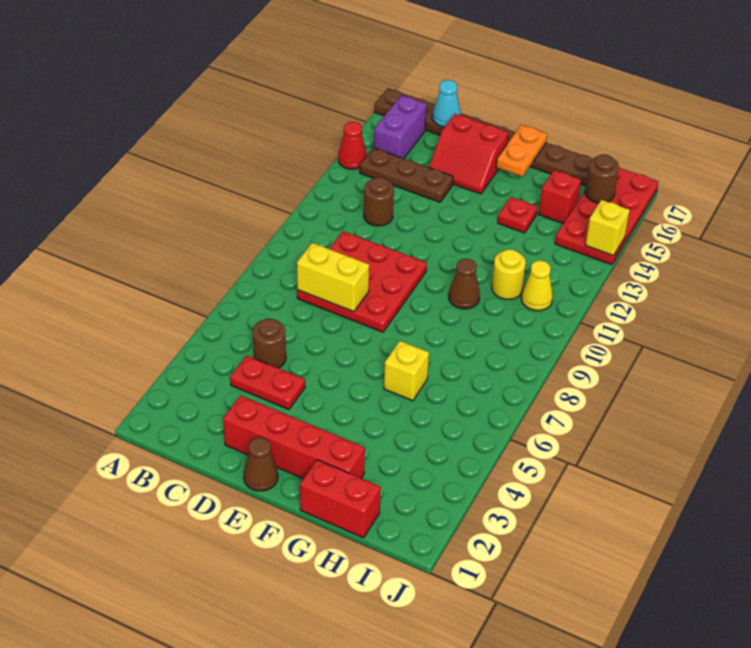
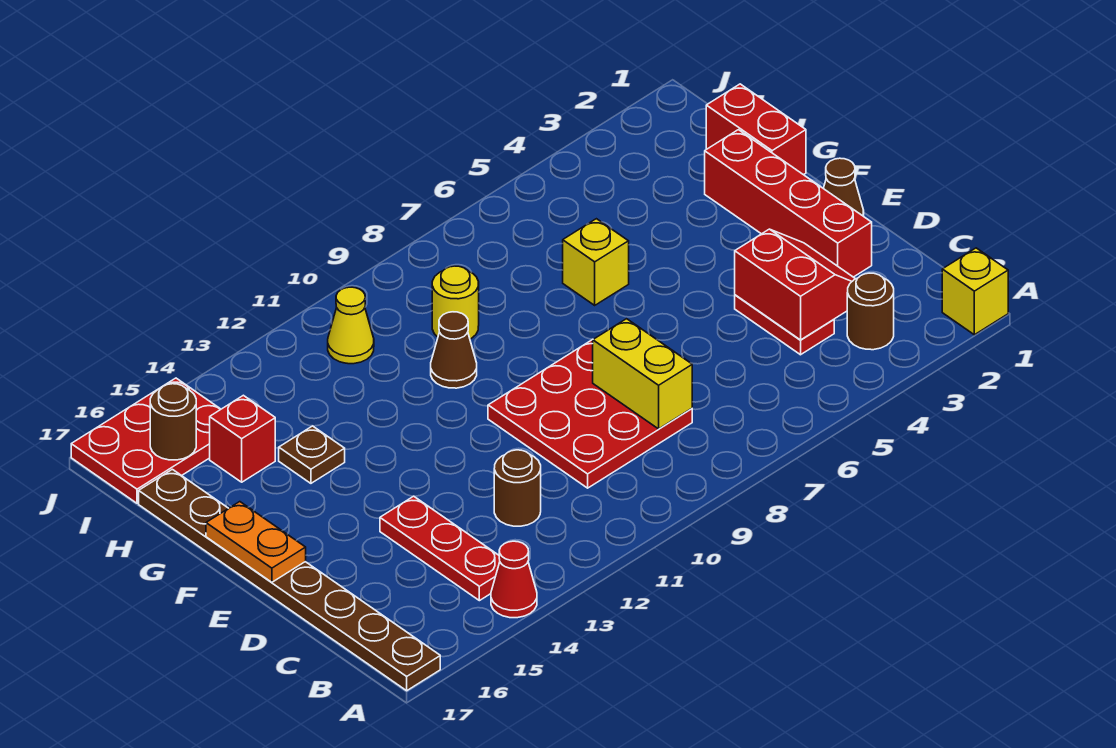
brown 1x3 plate [360,148,453,202] -> red 1x3 plate [380,496,500,601]
purple 1x2 brick [374,95,427,158] -> none
brown 1x1 round brick [253,319,286,368] -> brown 1x1 round brick moved to [847,273,894,350]
cyan 1x1 cone [432,80,461,127] -> none
red 2x2 slope [429,114,508,194] -> red 2x2 slope moved to [735,229,855,340]
orange 1x2 plate [496,125,547,177] -> orange 1x2 plate turned to [206,502,306,582]
red 1x1 plate [498,197,538,233] -> brown 1x1 plate [279,426,345,483]
yellow 1x1 round brick [492,249,526,299] -> yellow 1x1 round brick moved to [432,266,479,339]
red 2x4 plate [555,168,659,265] -> red 2x3 plate [71,378,221,503]
yellow 1x1 brick [585,200,630,256] -> yellow 1x1 brick moved to [942,248,1008,335]

